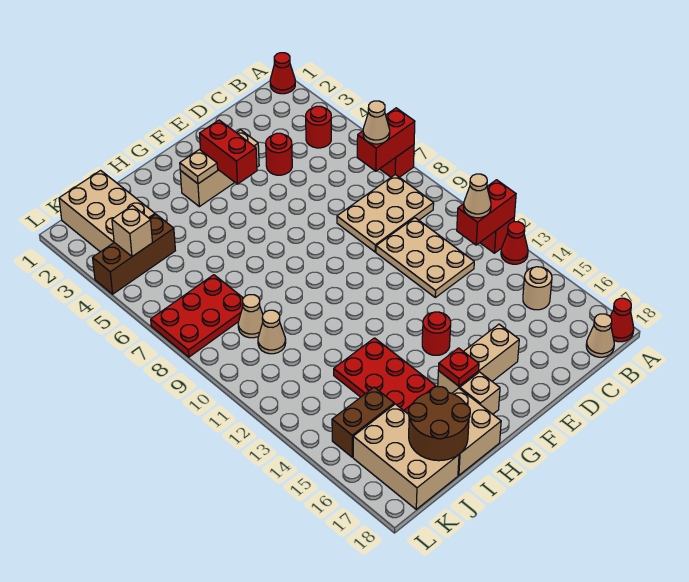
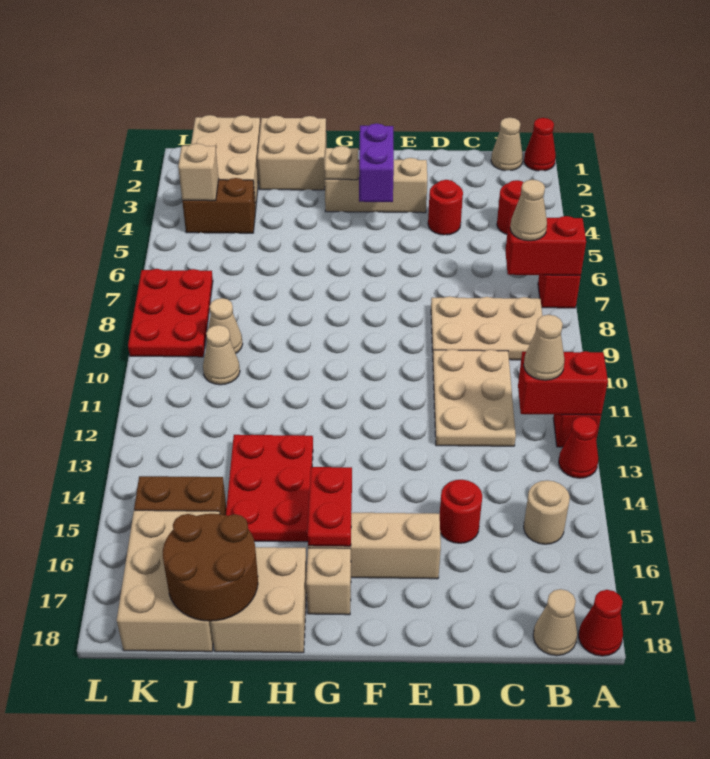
none -> tan 1x1 cone [491,118,523,171]
red 1x2 brick [200,120,257,184] -> purple 1x2 brick [359,123,394,202]
red 1x1 round brick [422,312,451,355] -> red 1x1 round brick moved to [440,480,482,543]
red 1x1 plate [438,348,479,386] -> red 1x2 plate [308,467,352,546]
none -> tan 2x2 brick [257,116,326,190]
brown 1x3 brick [93,214,175,294] -> brown 1x2 brick [182,178,256,233]
red 2x3 plate [151,275,243,357] -> red 2x3 plate turned to [128,269,213,357]

